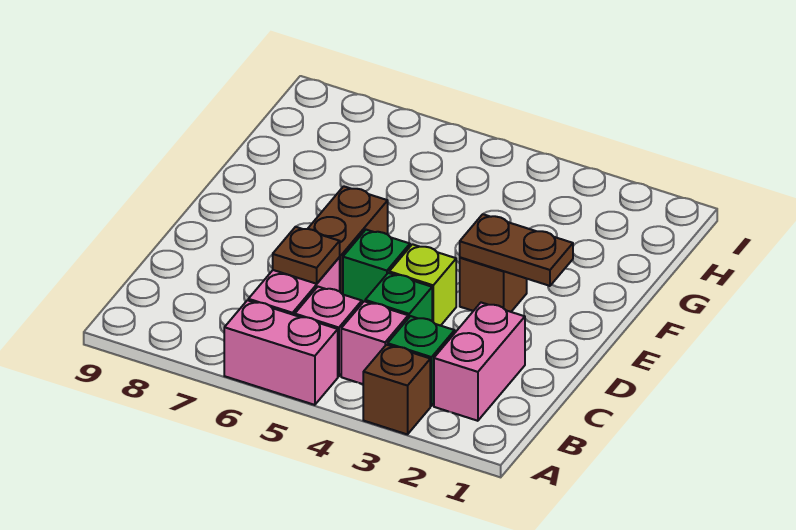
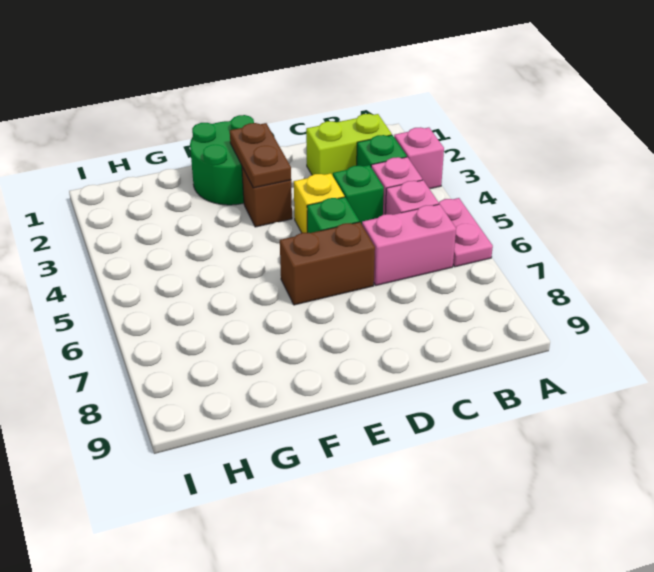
brown 1x1 brick [363,345,430,434] -> pink 1x1 brick [394,127,444,189]
pink 1x2 brick [224,300,338,405] -> pink 1x2 plate [439,198,493,267]
pink 1x2 brick [434,303,525,421] -> lime 1x2 brick [306,114,392,176]
brown 1x1 plate [273,227,340,284] -> none
lime 1x1 brick [389,244,456,326] -> yellow 1x1 brick [294,173,345,233]
none -> green 2x2 round brick [190,115,254,205]

